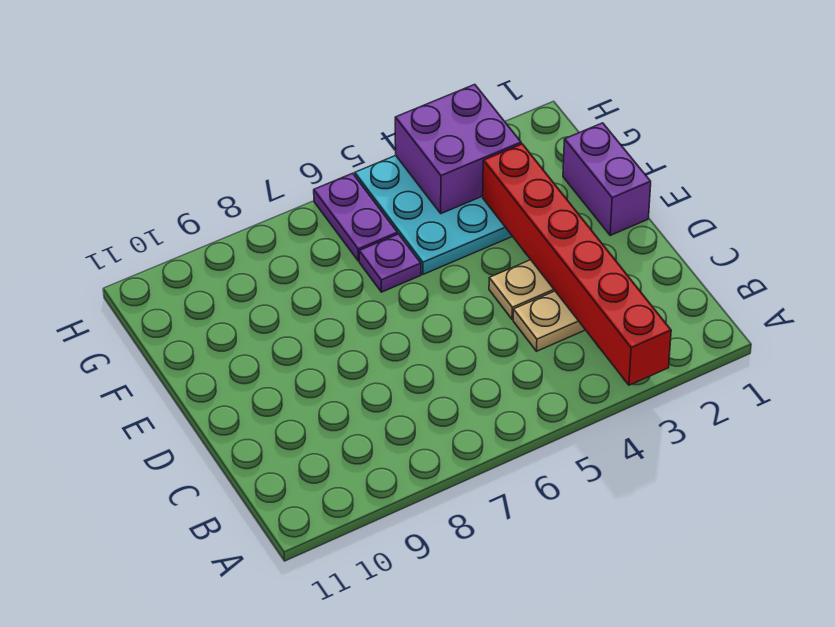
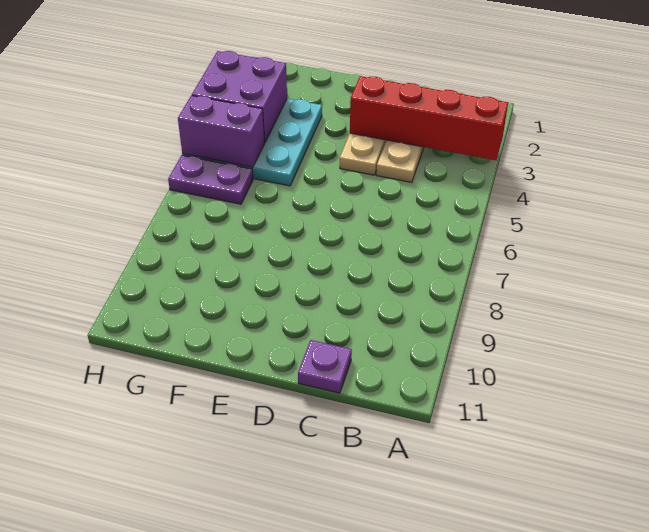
red 1x6 brick [483,144,671,385] -> red 1x4 brick [350,76,508,160]
purple 1x2 brick [563,123,651,235] -> purple 1x2 brick moved to [178,95,264,167]
purple 1x1 plate [359,234,421,292] -> purple 1x1 plate moved to [298,340,352,393]

